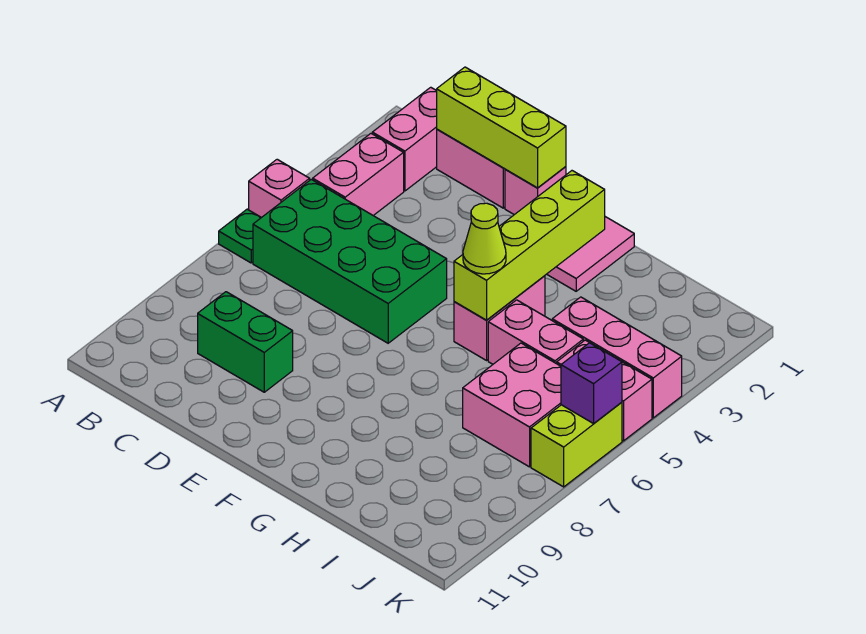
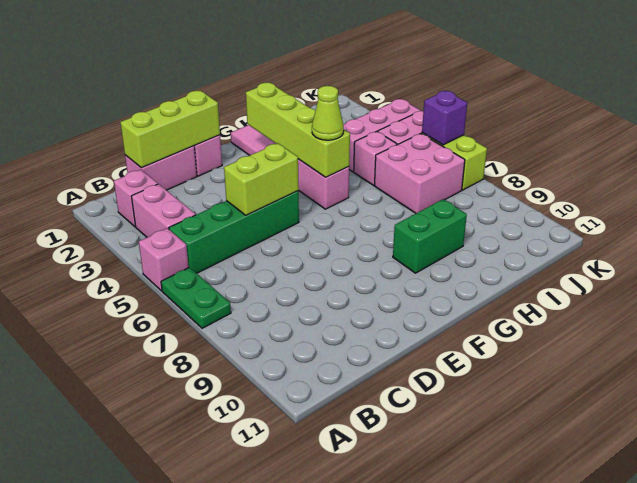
green 1x1 plate [219,209,261,263] -> green 1x2 plate [161,267,231,328]
pink 1x2 brick [372,87,437,191] -> pink 1x1 brick [114,169,158,227]
green 2x4 brick [253,179,447,343] -> green 1x4 brick [169,191,299,273]
green 1x2 brick [198,292,293,392] -> green 1x2 brick moved to [393,199,467,273]
none -> lime 1x2 brick [224,143,299,215]
pink 1x2 brick [488,300,583,364] -> pink 1x1 brick [354,131,397,185]

